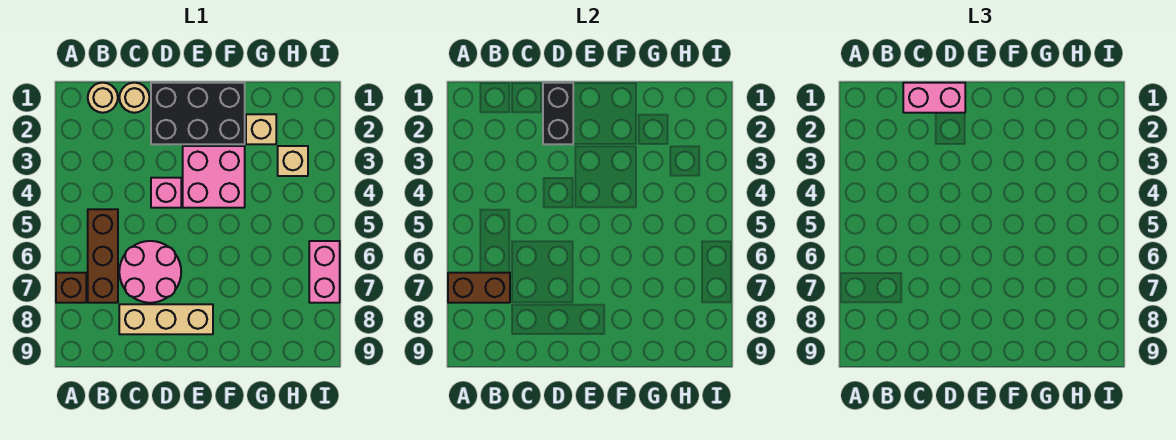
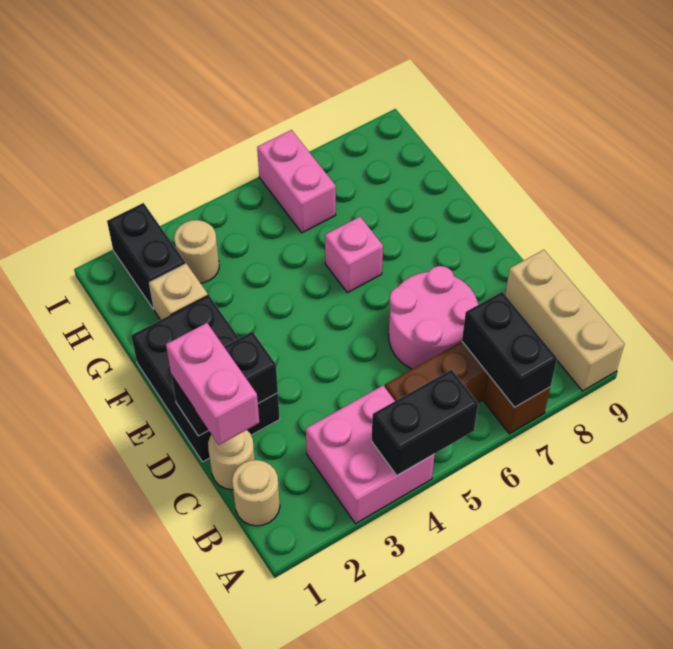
none -> black 1x2 brick [372,369,478,475]
brown 1x2 brick [448,273,510,303] -> black 1x2 brick [462,292,557,407]
tan 1x3 brick [119,304,213,334] -> tan 1x3 brick moved to [505,250,624,391]
pink 1x1 brick [151,178,181,208] -> pink 1x1 brick moved to [325,217,383,293]
pink 2x2 brick [183,146,245,208] -> pink 2x2 brick moved to [306,386,435,524]
none -> black 1x2 brick [107,203,186,309]
tan 1x1 brick [278,146,308,176] -> tan 1x1 round brick [174,220,219,283]
pink 1x2 brick [309,241,340,303] -> pink 1x2 brick turned to [257,130,336,233]

